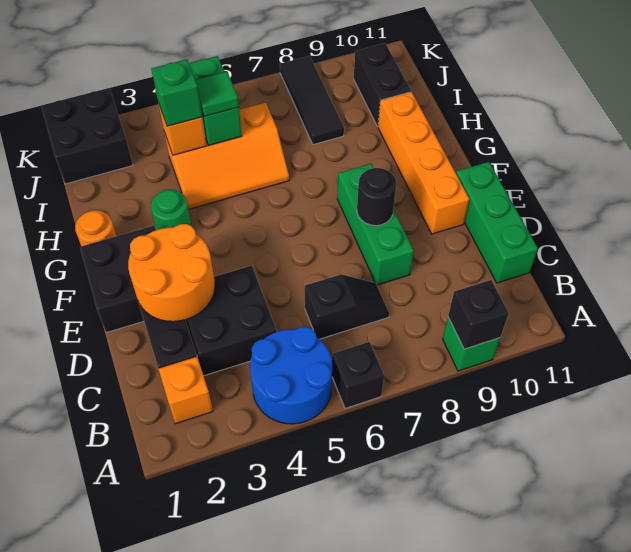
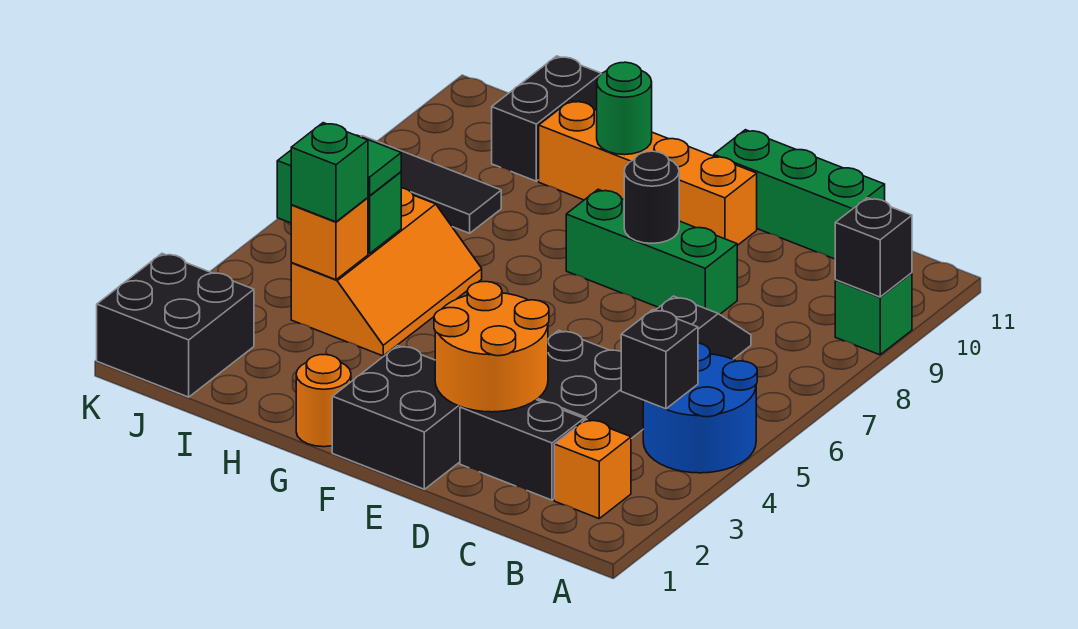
black 1x1 brick [332,342,384,408] -> black 1x1 brick moved to [621,310,698,409]
green 1x1 round brick [151,190,191,230] -> green 1x1 round brick moved to [597,62,652,155]
black 1x2 brick [354,43,411,126] -> black 1x2 brick turned to [492,56,601,181]

